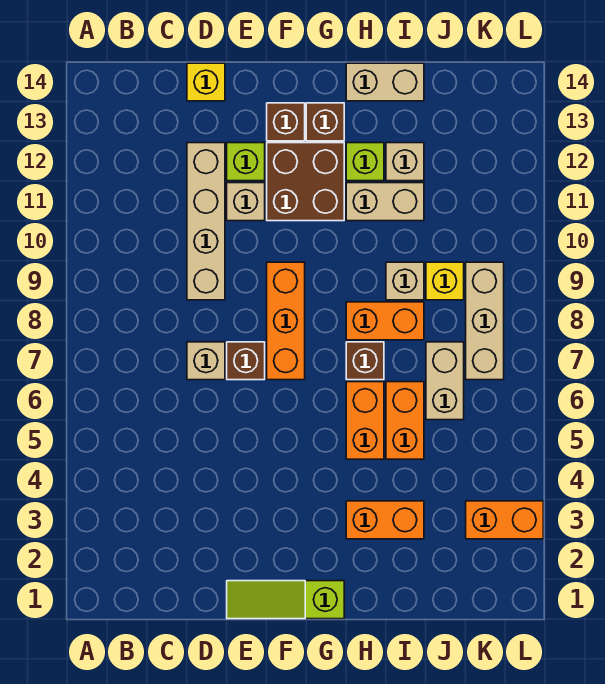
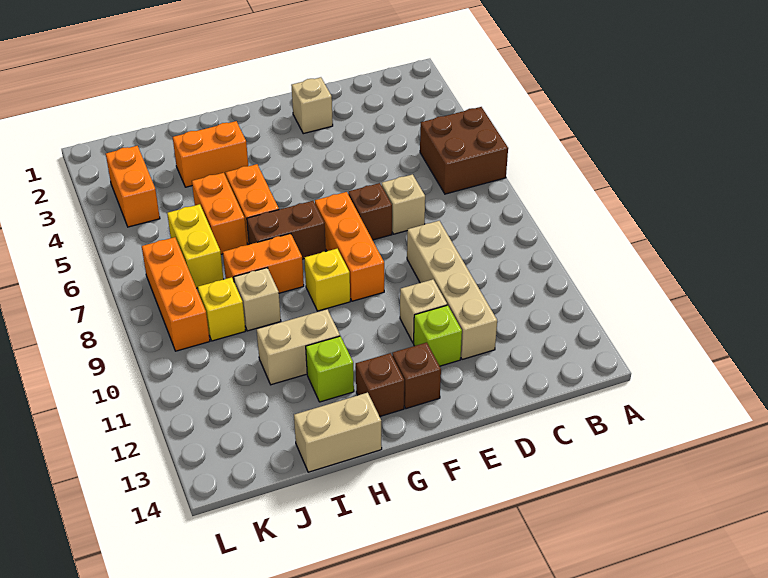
yellow 1x1 brick [187,63,225,101] -> yellow 1x1 brick moved to [304,249,350,311]
lime 1x3 slope [227,581,344,619] -> none
brown 2x2 brick [267,143,344,221] -> brown 2x2 brick moved to [420,107,508,194]
brown 1x1 brick [346,342,384,380] -> brown 1x2 brick [247,201,326,259]
tan 1x1 brick [386,143,424,181] -> tan 1x1 brick moved to [291,77,333,134]
tan 1x2 brick [426,342,464,420] -> yellow 1x2 brick [167,204,224,288]
orange 1x2 brick [466,501,543,539] -> orange 1x2 brick turned to [106,146,160,227]
tan 1x3 brick [466,262,504,380] -> orange 1x3 brick [142,237,210,351]

